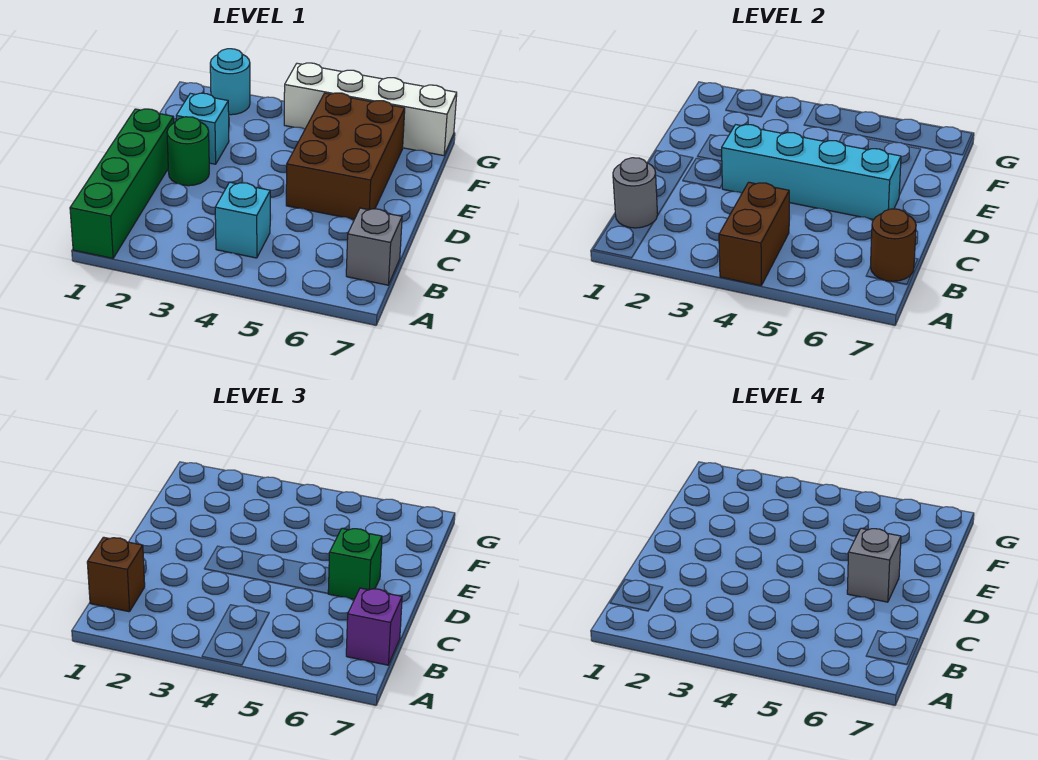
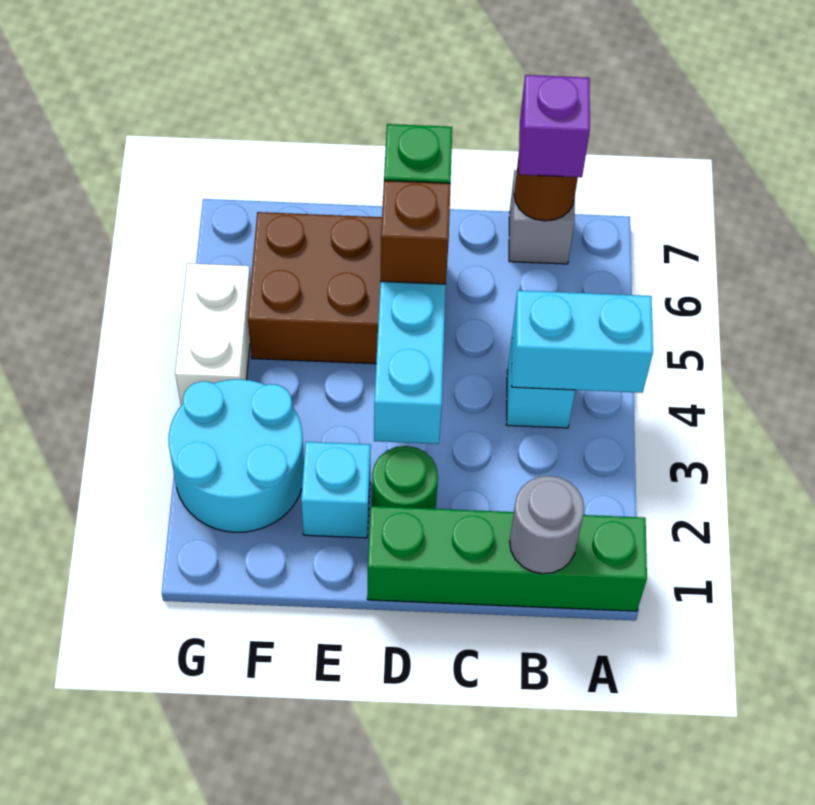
brown 1x2 brick [719,182,789,286] -> cyan 1x2 brick [512,290,653,393]
brown 1x1 brick [87,537,145,612] -> brown 1x1 brick moved to [380,181,451,284]
grey 1x1 brick [847,528,901,602] -> none
cyan 1x1 round brick [210,49,250,115] -> cyan 2x2 round brick [169,379,304,532]
white 1x4 brick [284,63,457,156] -> white 1x2 brick [175,263,251,405]

